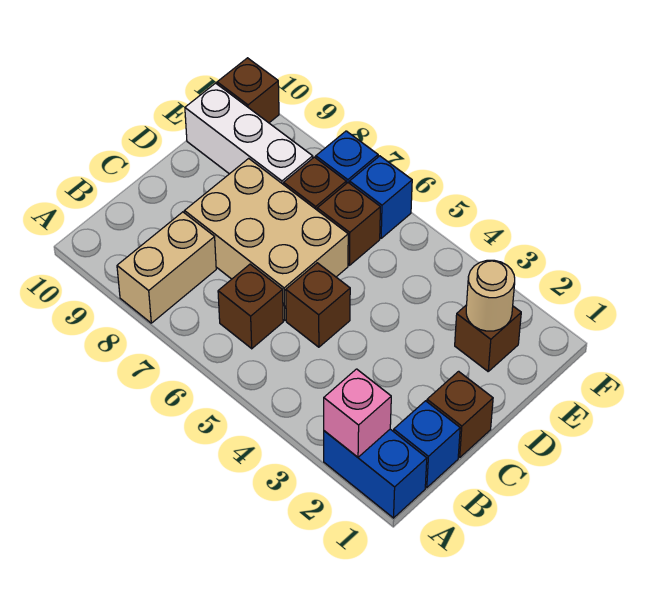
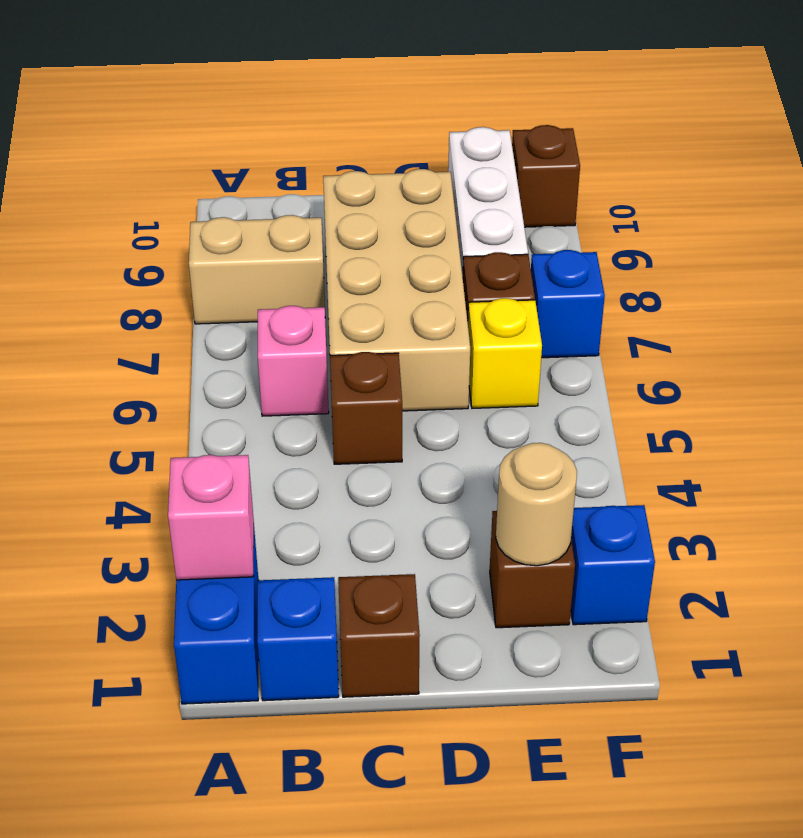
brown 1x1 brick [218,264,283,349] -> pink 1x1 brick [258,306,329,416]
tan 2x3 brick [185,158,348,320] -> tan 2x4 brick [323,169,470,411]
brown 1x1 brick [317,183,380,265] -> yellow 1x1 brick [468,298,542,408]
blue 1x1 brick [350,156,412,238] -> blue 1x1 brick moved to [571,505,655,625]

